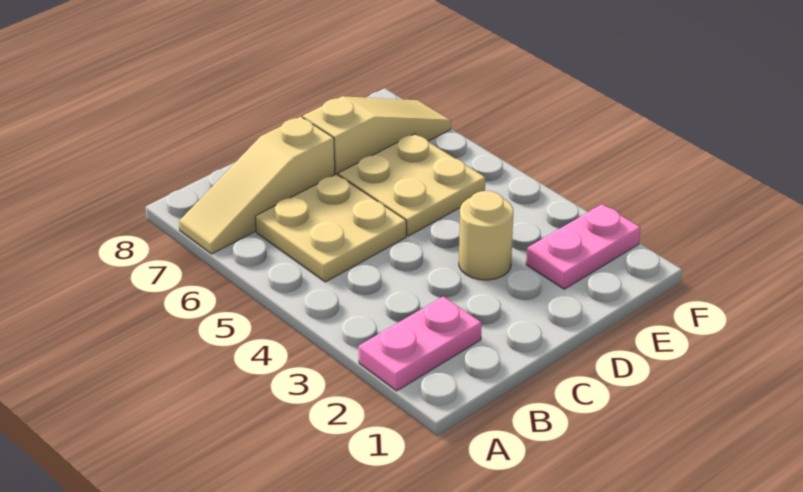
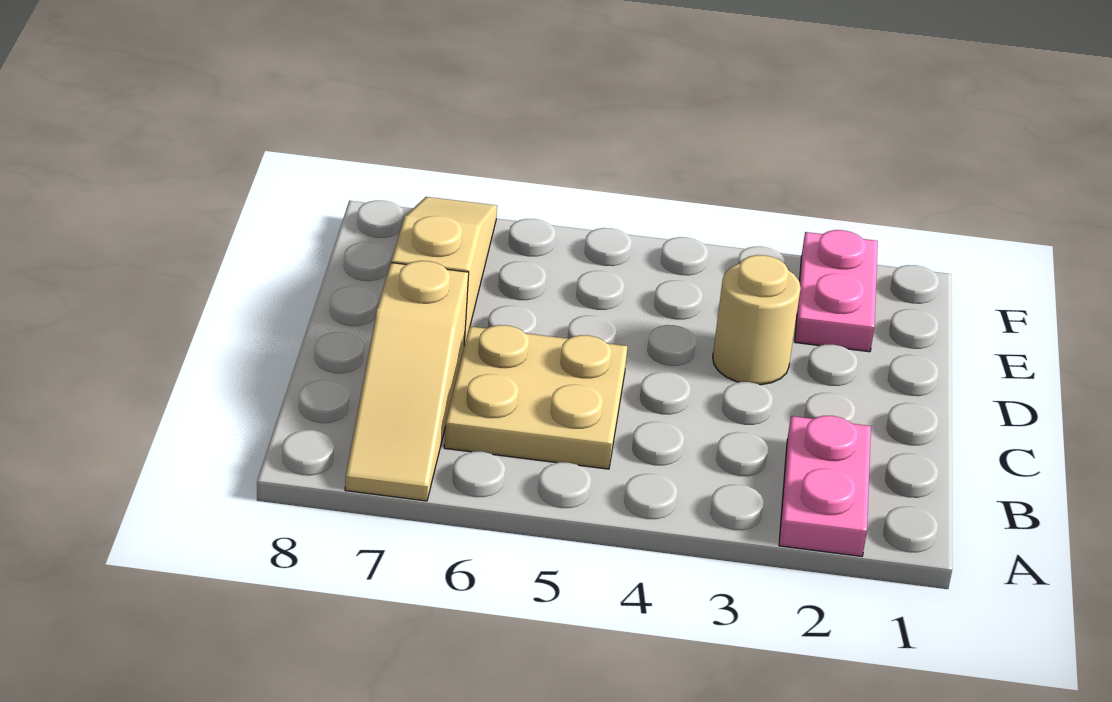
tan 2x2 plate [338,134,485,236] -> none

